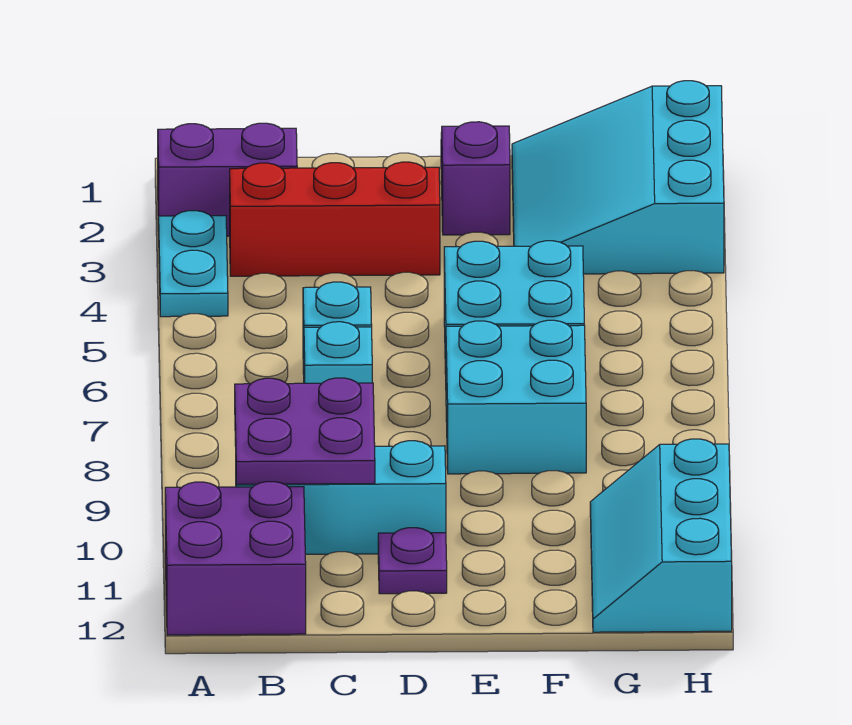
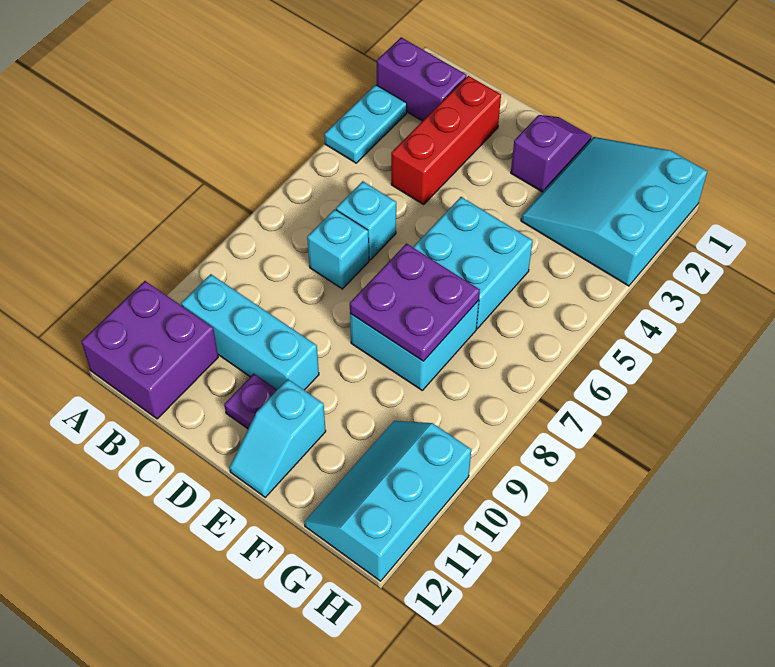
red 1x3 brick [230,162,440,276] -> red 1x3 brick turned to [391,76,501,205]
purple 2x2 plate [235,378,375,484] -> purple 2x2 plate moved to [350,244,480,361]
none -> cyan 1x2 slope [230,379,326,497]

